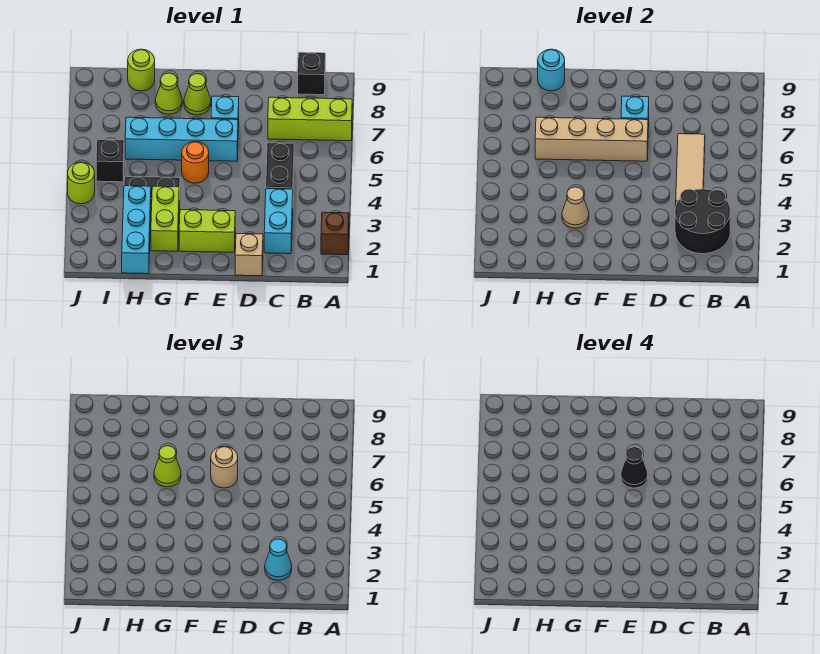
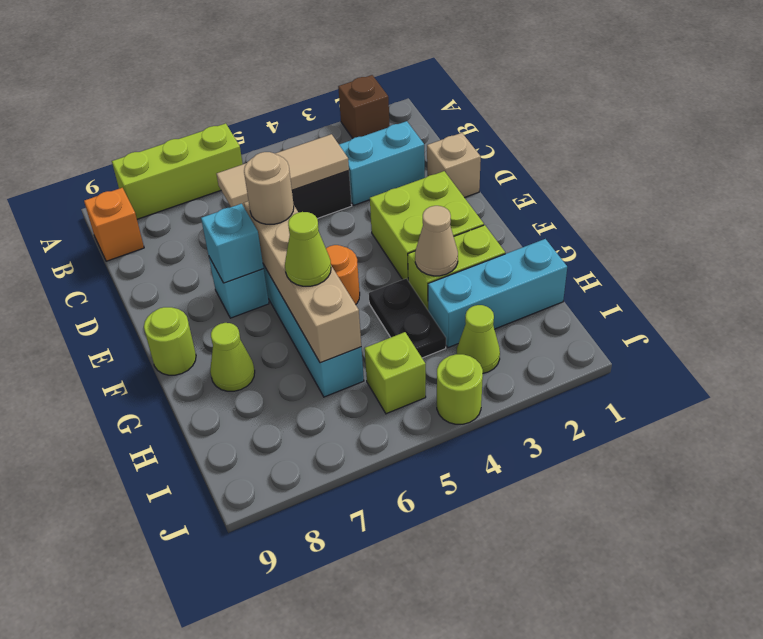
lime 1x3 brick [268,97,352,141] -> lime 1x3 brick turned to [112,123,243,219]
black 2x2 round brick [675,189,730,254] -> none
black 1x1 brick [298,52,325,95] -> orange 1x1 brick [84,188,144,261]
cyan 1x1 cone [265,539,292,580] -> none
lime 1x2 brick [179,210,235,252] -> lime 2x2 brick [370,171,484,280]
black 1x1 cone [621,447,648,488] -> none
lime 1x1 cone [184,74,211,115] -> lime 1x1 cone moved to [457,305,500,373]
lime 1x1 round brick [128,49,155,91] -> lime 1x1 round brick moved to [144,307,196,375]
cyan 1x1 round brick [538,49,565,91] -> none
black 1x1 brick [96,140,124,182] -> lime 1x1 brick [365,332,426,414]

